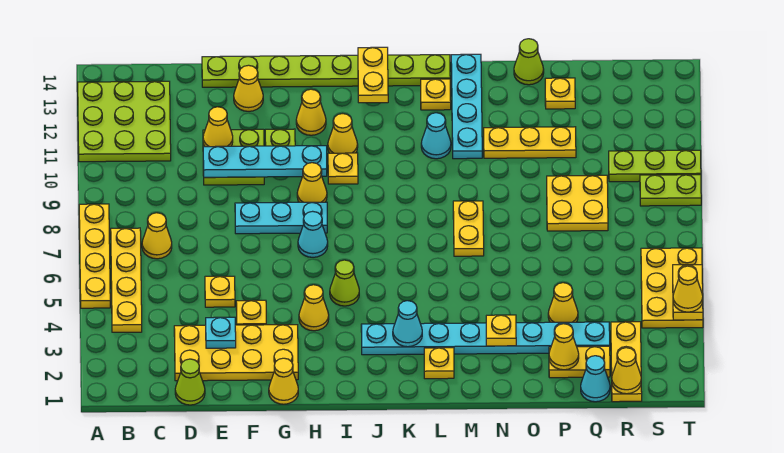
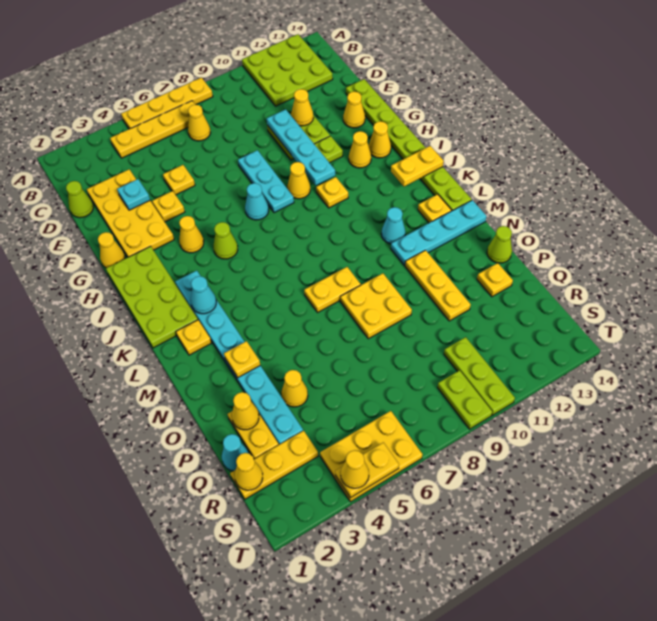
none -> lime 2x4 plate [106,246,198,348]
yellow 1x1 cone [328,114,358,153] -> yellow 1x1 cone moved to [369,121,391,158]
yellow 2x2 plate [547,175,608,231] -> yellow 2x2 plate moved to [340,273,412,339]

